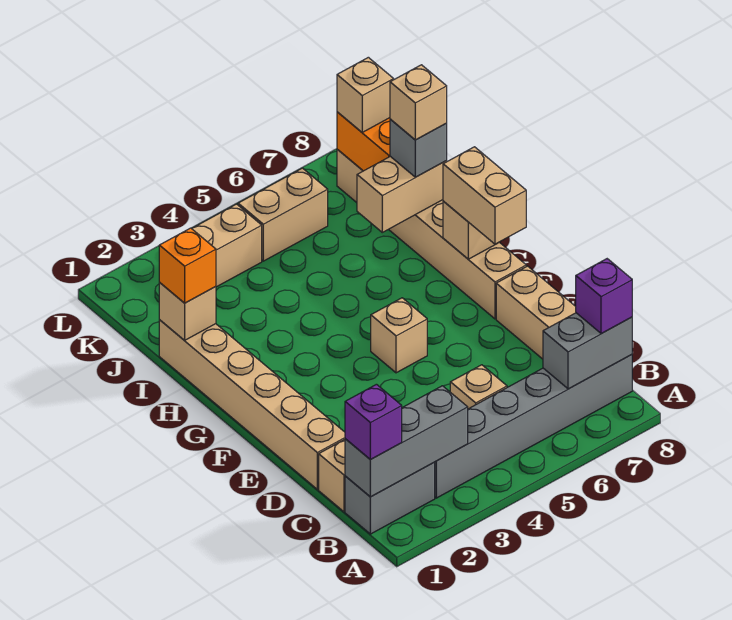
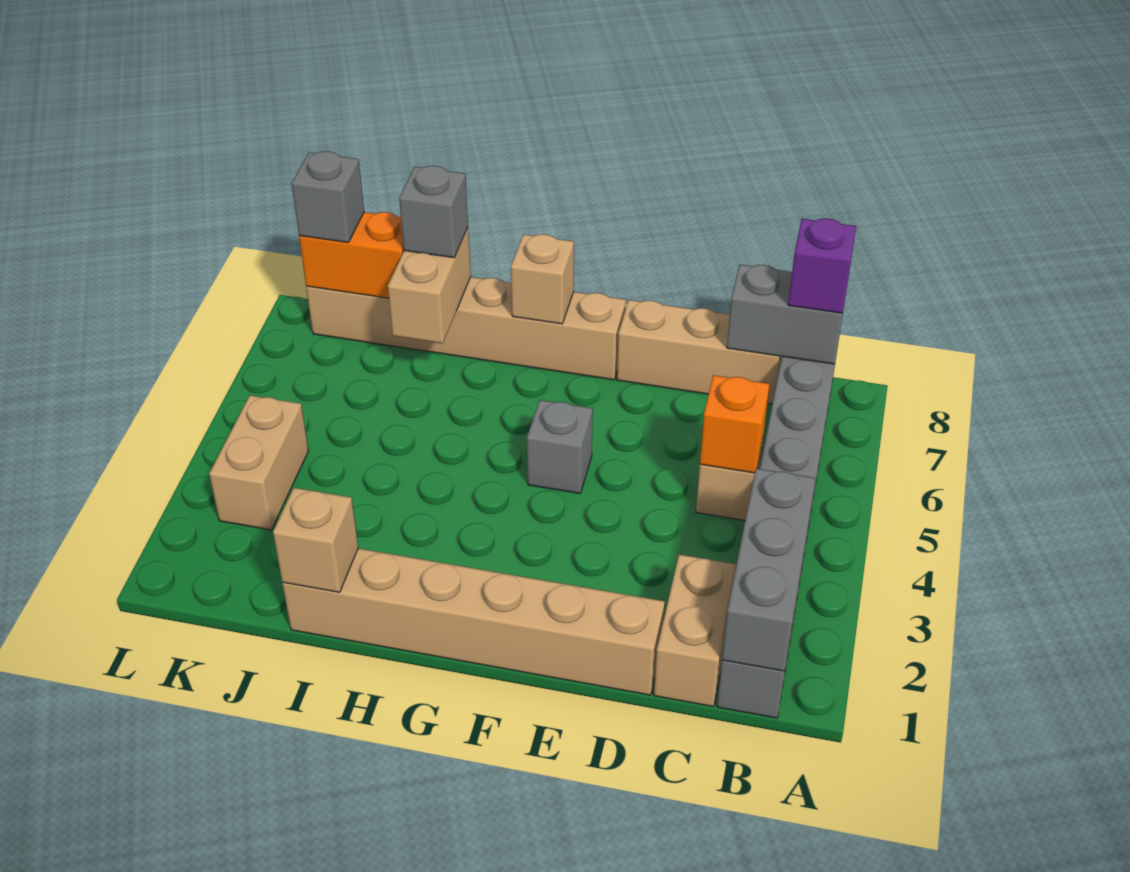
purple 1x1 brick [345,384,402,460] -> none
grey 1x2 brick [543,313,632,389] -> grey 1x2 brick turned to [727,265,845,364]
tan 1x1 brick [371,298,427,373] -> grey 1x1 brick [527,400,593,493]
tan 1x2 brick [443,147,526,244] -> none
orange 1x1 brick [159,228,216,303] -> orange 1x1 brick moved to [700,375,769,473]
tan 1x1 brick [390,65,447,140] -> none
tan 1x2 brick [238,168,328,261] -> none
tan 1x1 brick [337,57,394,132] -> grey 1x1 brick [292,151,364,243]

